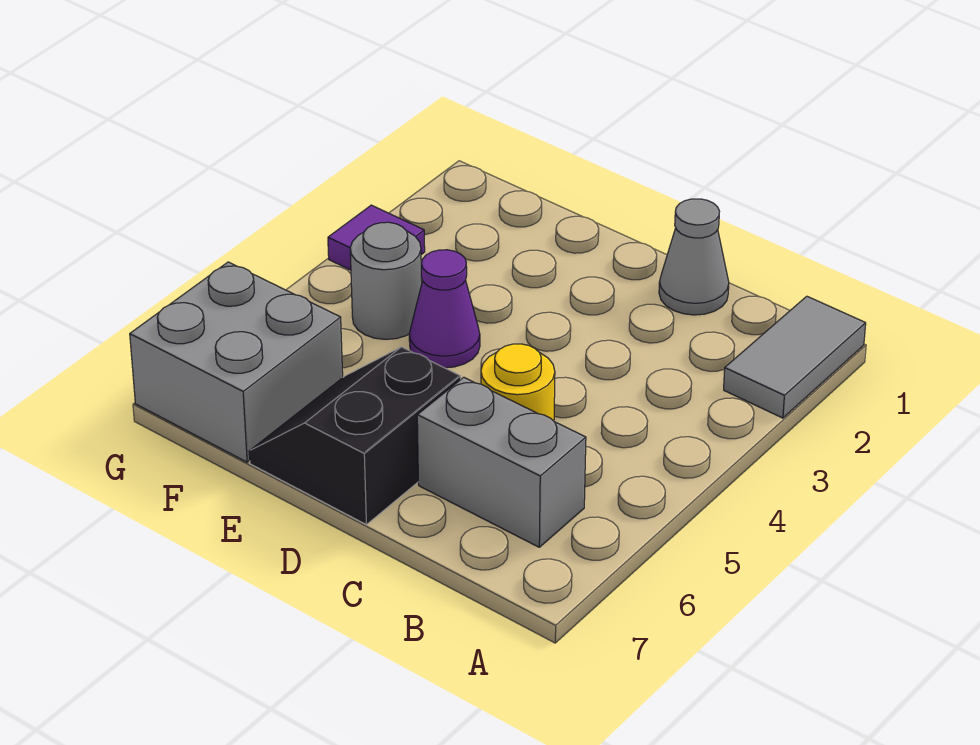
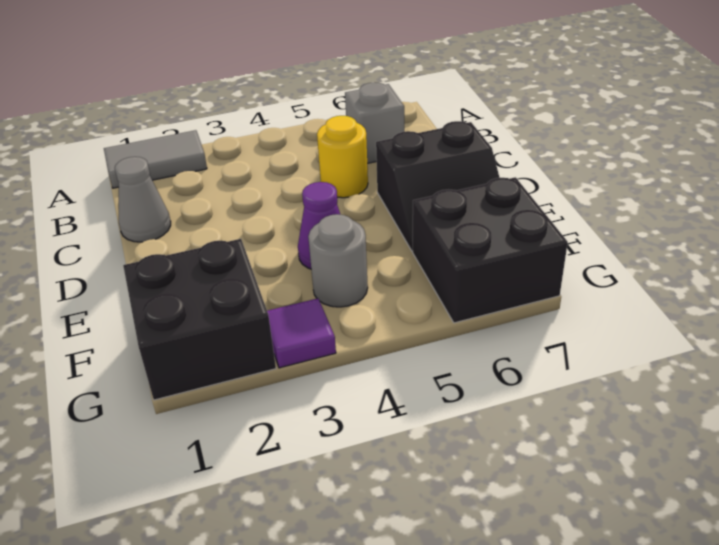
grey 1x2 brick [417,377,586,547] -> grey 1x1 brick [345,82,404,163]
none -> black 2x2 brick [123,239,276,400]
grey 2x2 brick [130,262,343,462] -> black 2x2 brick [413,177,568,323]

